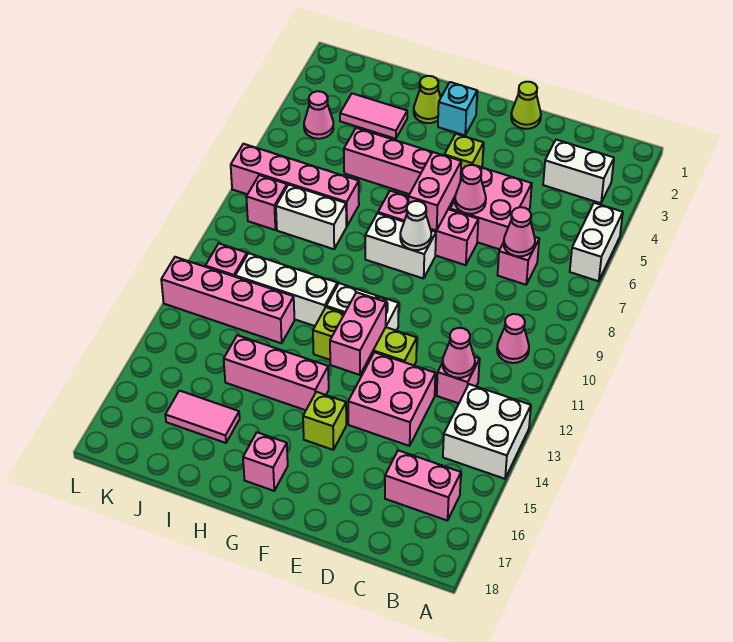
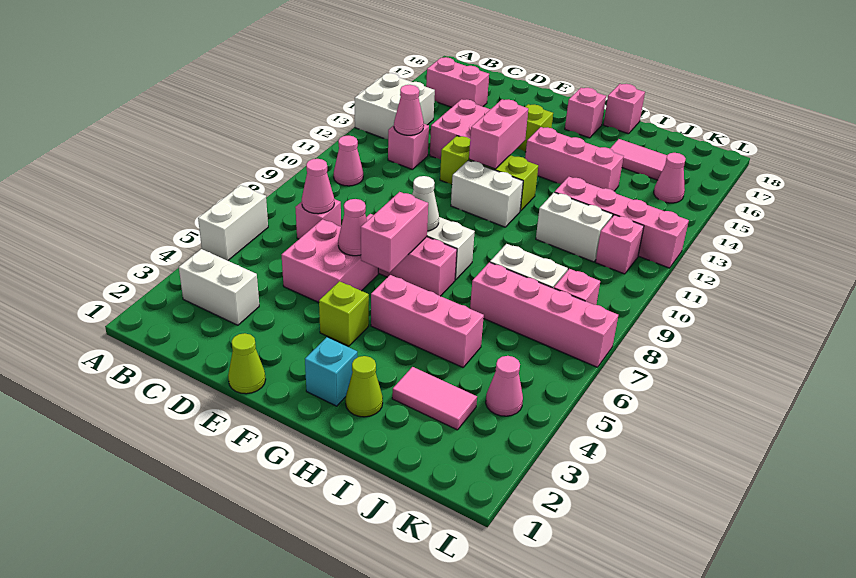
white 1x3 brick [235,253,337,326] -> white 1x2 brick [536,192,613,262]
none -> pink 1x1 brick [604,84,645,134]
none -> pink 1x1 cone [654,153,686,203]

